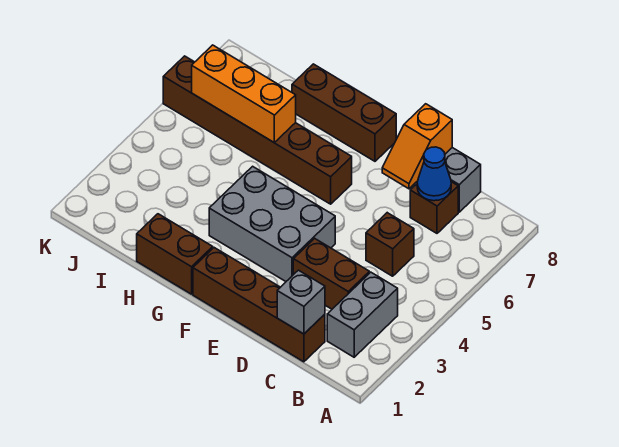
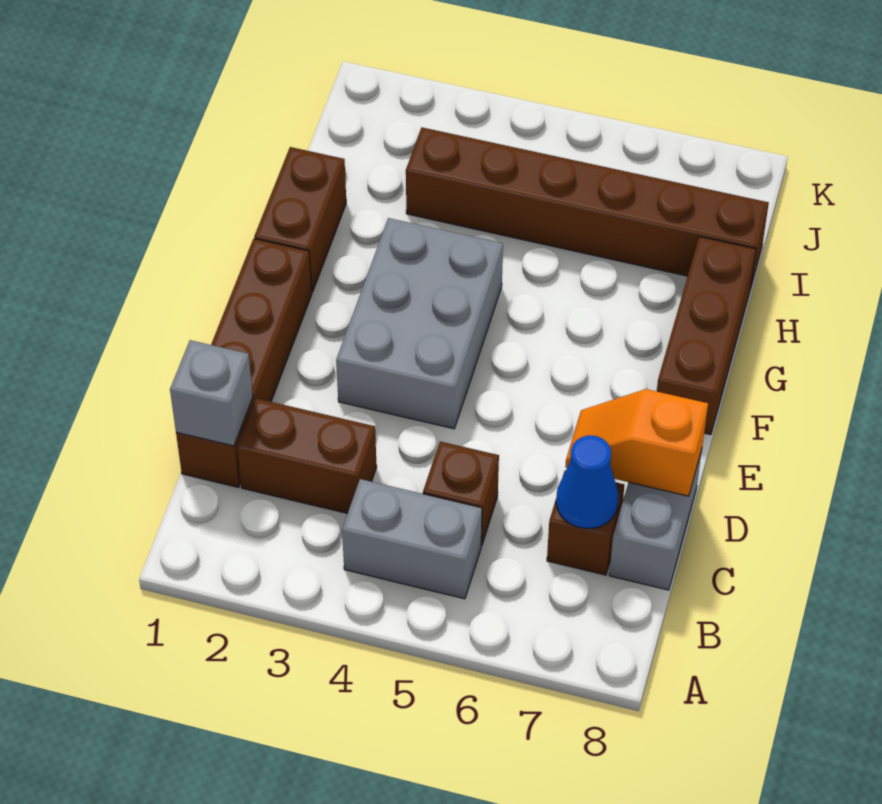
grey 1x2 brick [327,272,398,357] -> grey 1x2 brick moved to [342,479,482,599]
brown 1x2 brick [293,238,369,309] -> brown 1x2 brick turned to [237,399,377,514]
brown 1x6 brick [163,56,352,204] -> brown 1x6 brick turned to [406,127,769,288]
orange 1x3 brick [192,45,296,142] -> none

